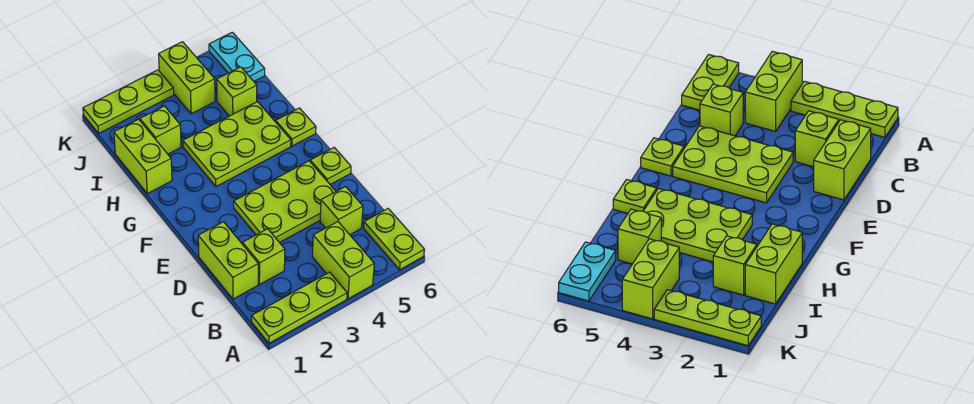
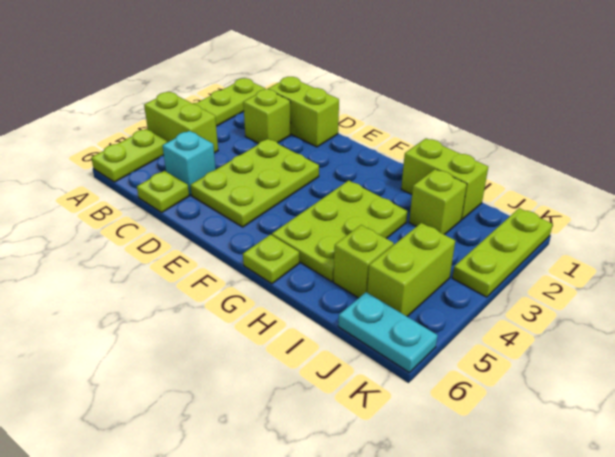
lime 1x2 plate [364,209,424,270] -> lime 1x2 plate turned to [91,129,168,182]
lime 1x1 brick [320,187,363,235] -> cyan 1x1 brick [163,131,216,195]
lime 1x1 plate [310,148,351,185] -> lime 1x1 plate moved to [137,171,189,212]
lime 1x2 brick [159,42,215,114] -> lime 1x2 brick turned to [367,223,455,316]

